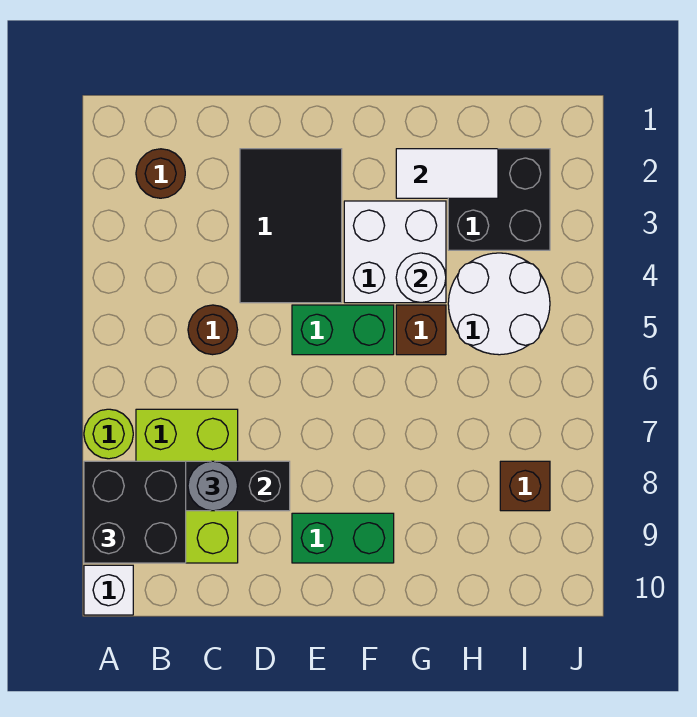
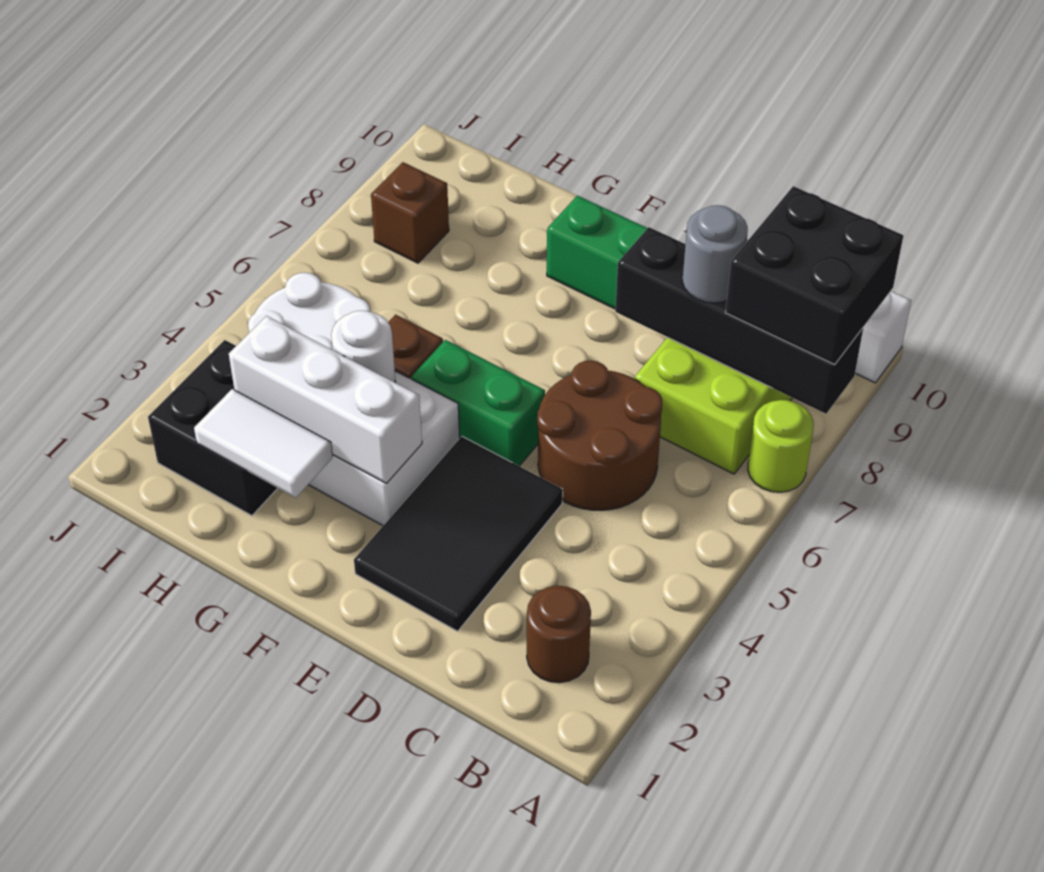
brown 1x1 round brick [188,305,238,355] -> brown 2x2 round brick [537,360,662,511]
none -> white 1x3 brick [229,316,422,484]

